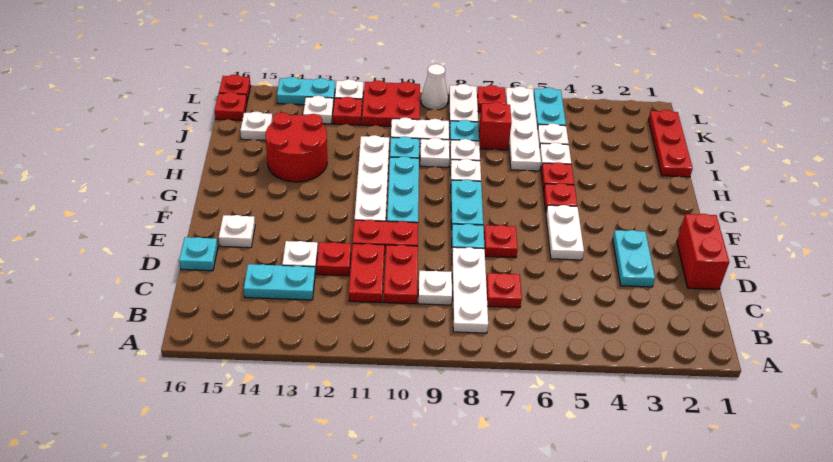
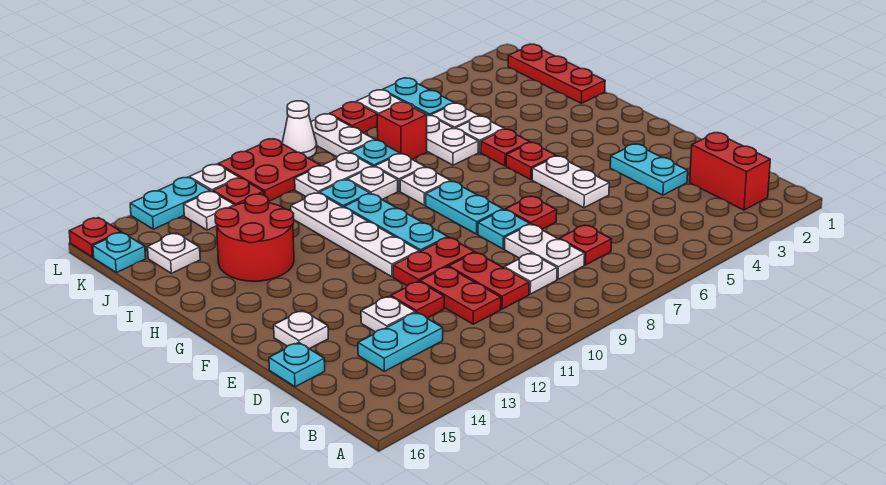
white 1x3 plate [452,247,488,333] -> white 1x2 plate [505,224,585,279]
red 1x2 brick [677,214,729,289] -> red 1x2 brick moved to [690,133,770,210]
red 1x1 plate [215,92,247,120] -> cyan 1x1 plate [93,232,146,273]

